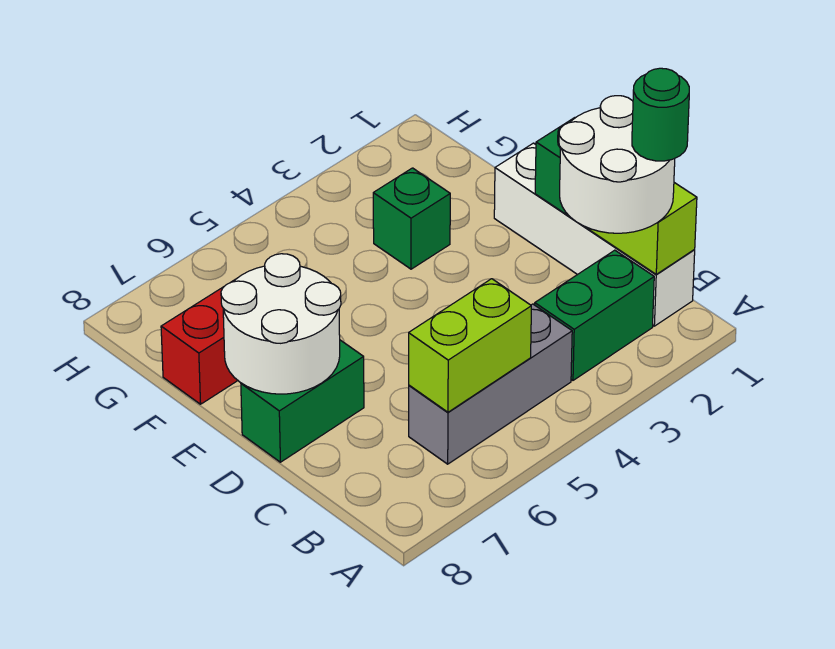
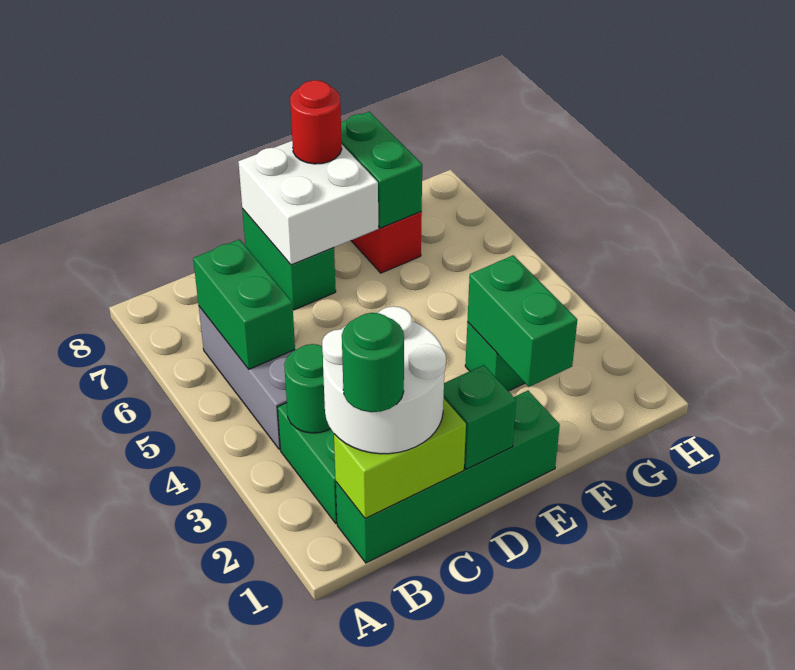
white 1x4 brick [494,143,695,326] -> green 1x4 brick [336,391,560,563]
none -> green 1x1 round brick [284,344,330,433]
lime 1x2 brick [409,279,531,412] -> green 1x2 brick [193,239,295,369]
white 2x2 round brick [221,254,341,394] -> white 2x2 brick [238,141,378,265]
none -> red 1x1 round brick [290,80,342,164]
none -> green 1x2 brick [467,255,577,387]
none -> green 1x2 brick [341,112,422,228]

